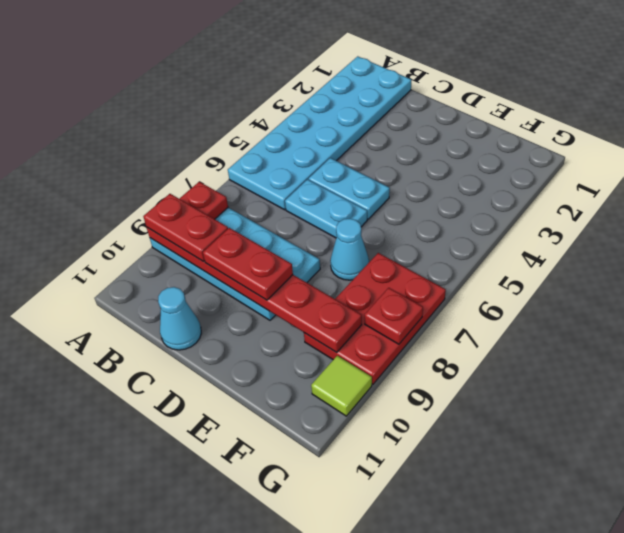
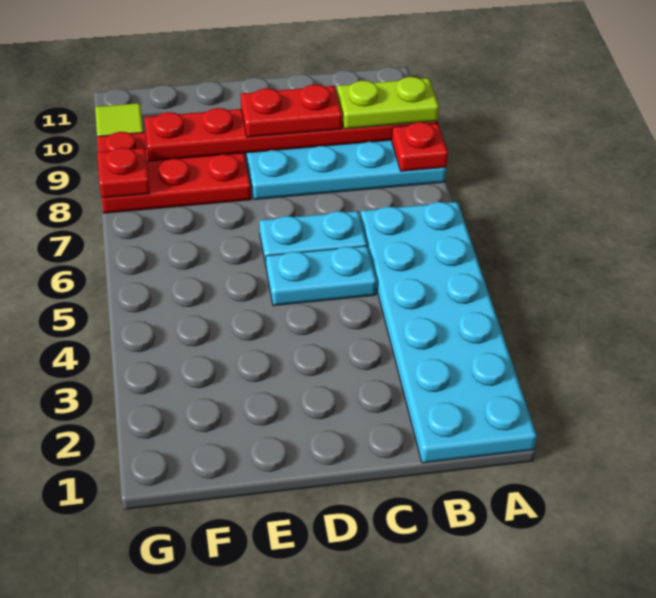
red 1x2 plate [143,194,228,261] -> lime 1x2 plate [336,77,439,129]
cyan 1x1 cone [158,287,201,350] -> none
cyan 1x1 cone [330,219,369,280] -> none
red 2x3 plate [304,253,446,384] -> red 2x3 plate turned to [97,132,251,213]

